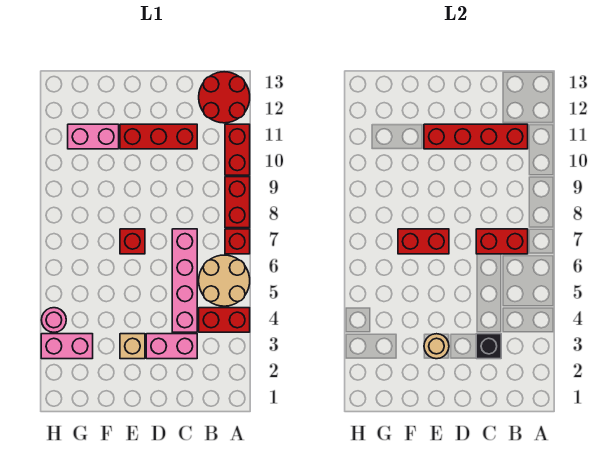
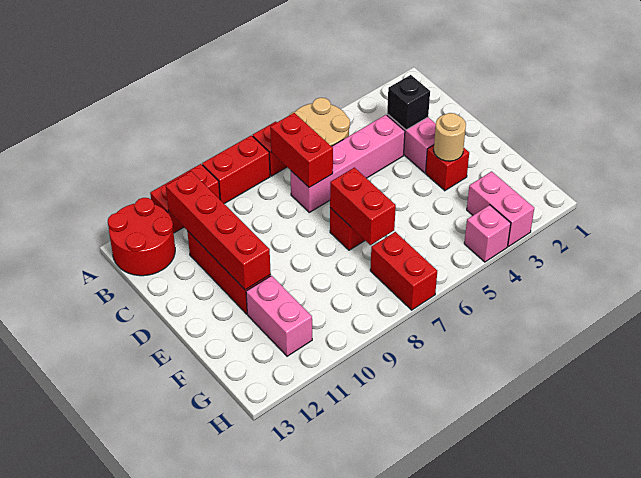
red 1x2 brick [199,308,250,332] -> red 1x2 brick moved to [370,232,437,310]
tan 1x1 brick [120,334,145,359] -> red 1x1 brick [425,145,469,191]
pink 1x1 round brick [42,308,66,332] -> pink 1x1 brick [464,205,511,262]

